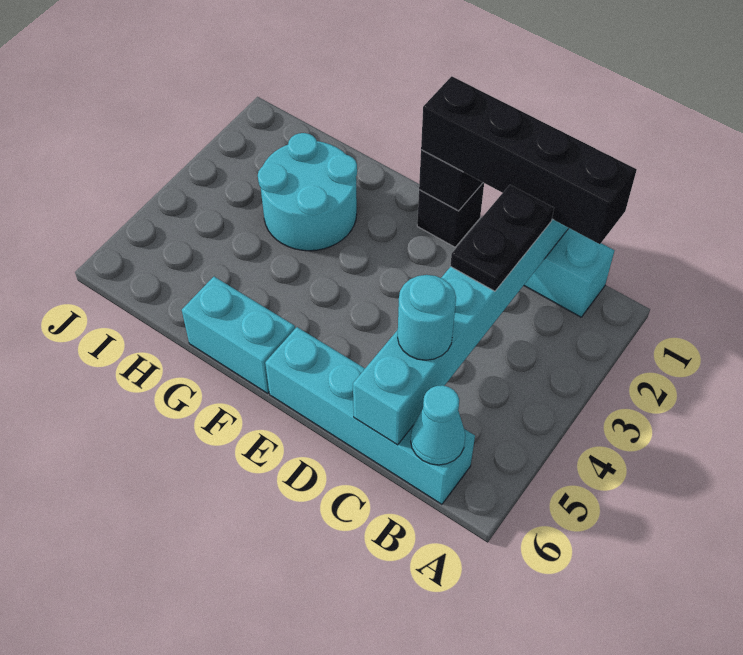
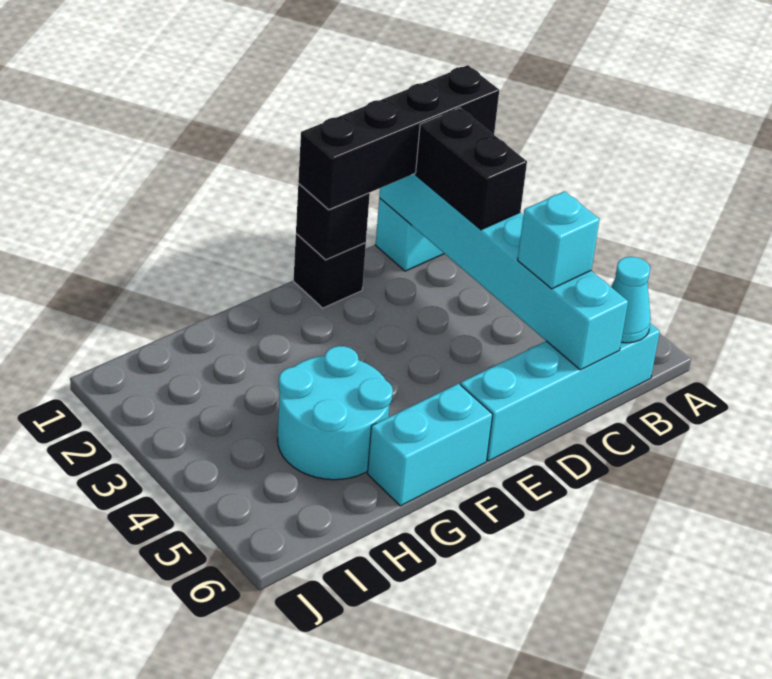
black 1x2 plate [450,185,554,291] -> black 1x2 brick [416,108,527,230]
cyan 1x1 round brick [398,275,456,360] -> cyan 1x1 brick [518,191,600,289]
cyan 2x2 round brick [258,133,357,251] -> cyan 2x2 round brick moved to [278,346,393,480]

